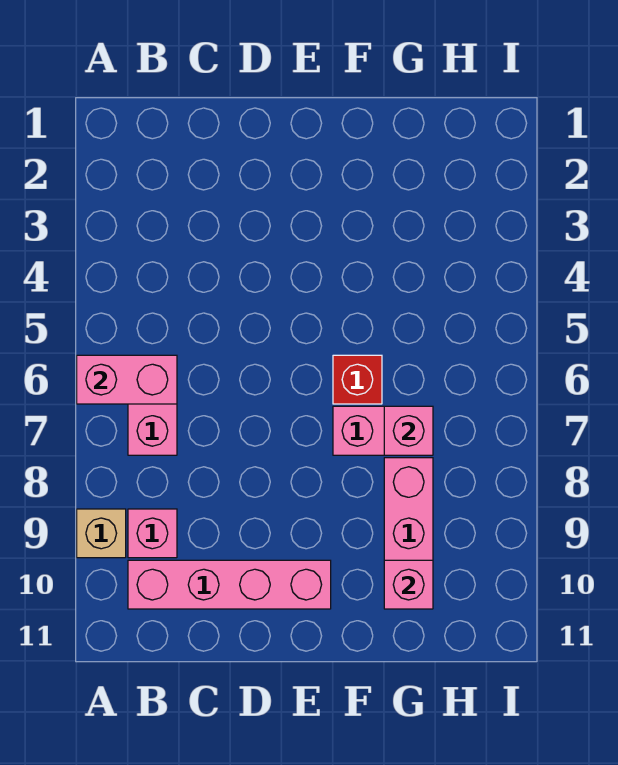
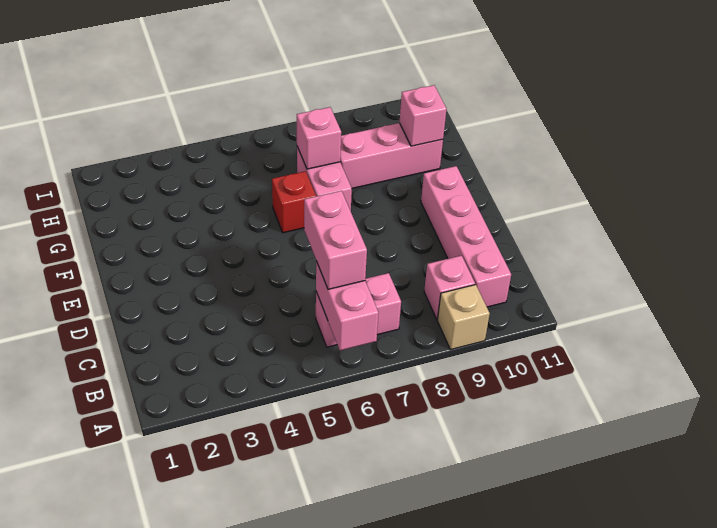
none -> pink 1x2 brick [304,191,367,289]

